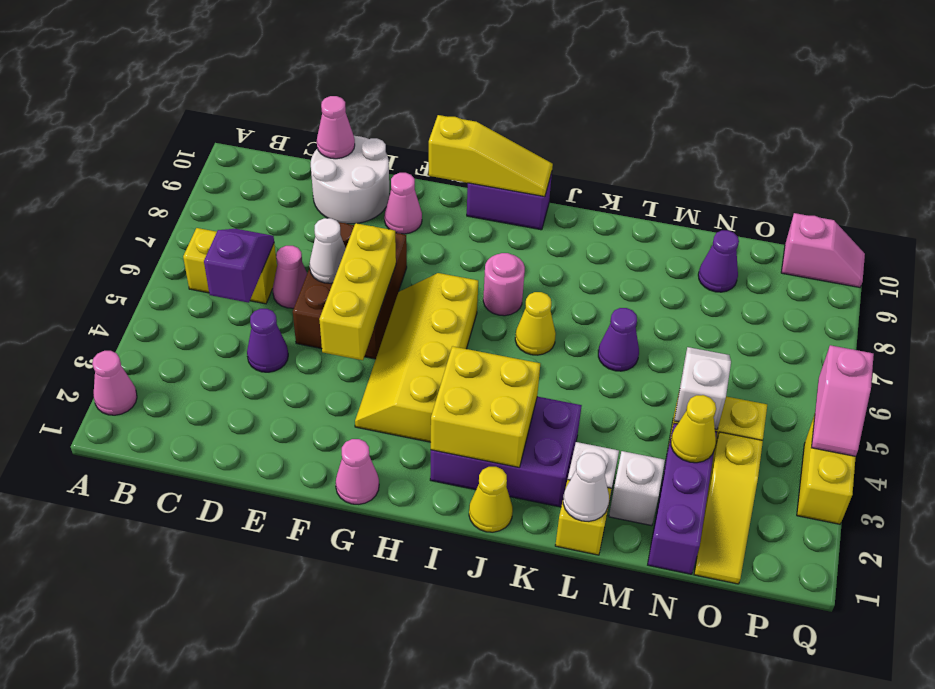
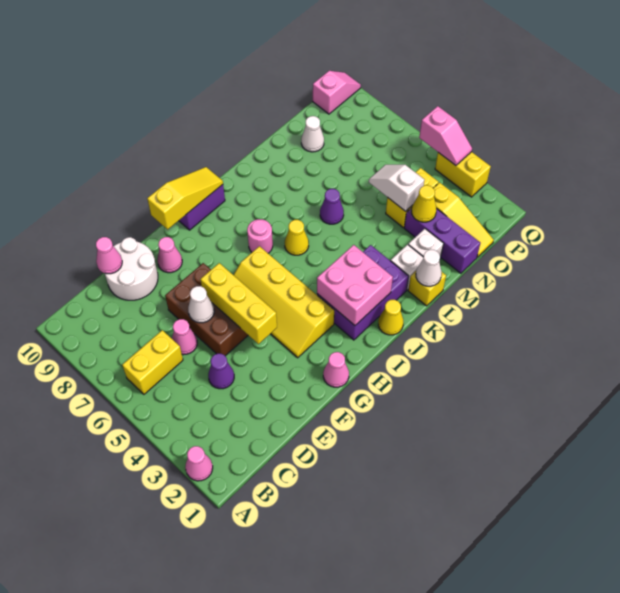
purple 1x2 slope [204,229,274,303] -> none
yellow 2x2 brick [431,346,540,467] -> pink 2x2 brick [317,245,393,325]
purple 1x1 cone [698,230,739,292] -> white 1x1 cone [301,116,324,152]

